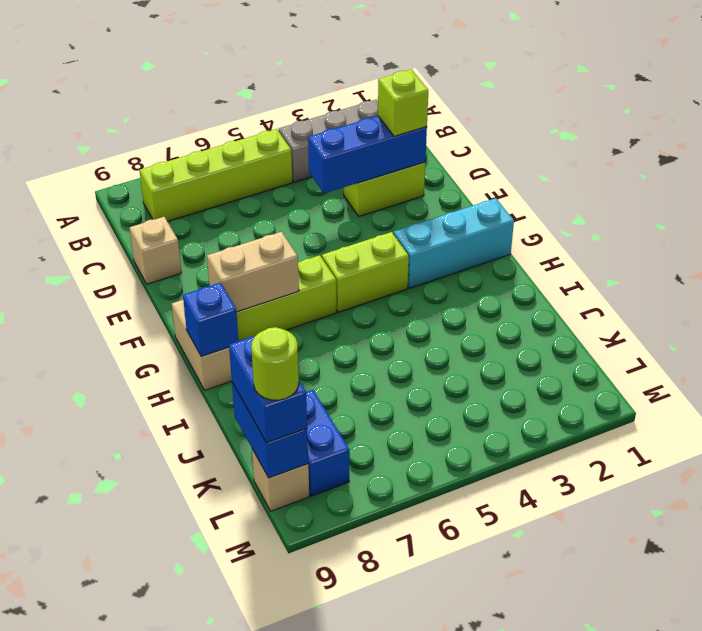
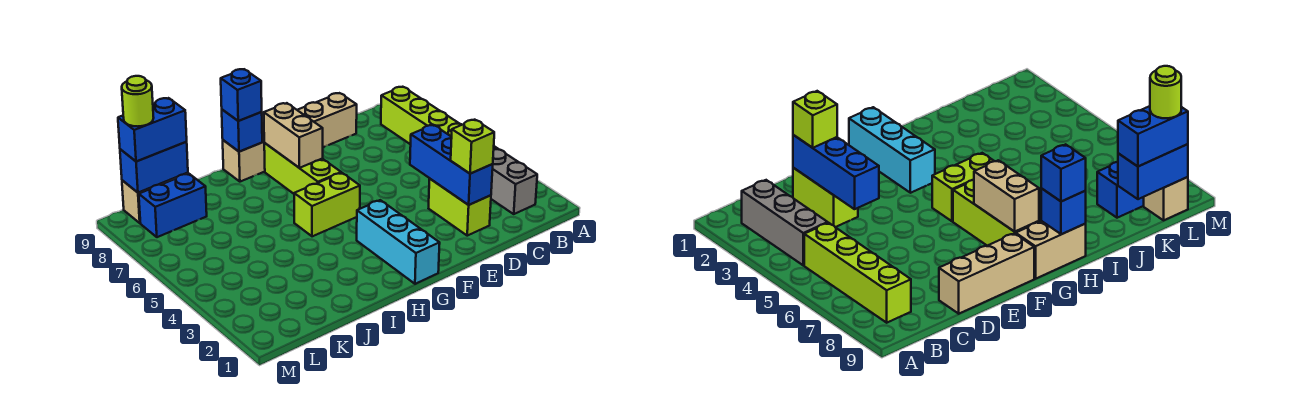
tan 1x1 brick [129,217,181,284] -> tan 1x3 brick [298,93,357,147]
lime 1x2 brick [322,232,409,312] -> lime 1x2 brick turned to [294,173,360,236]
none -> blue 1x1 brick [221,69,262,121]

